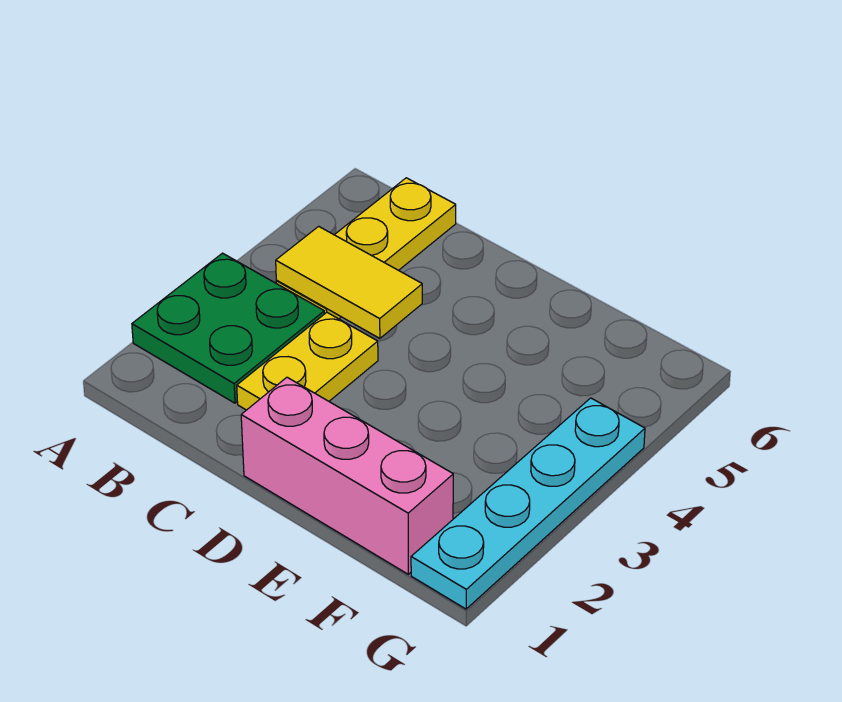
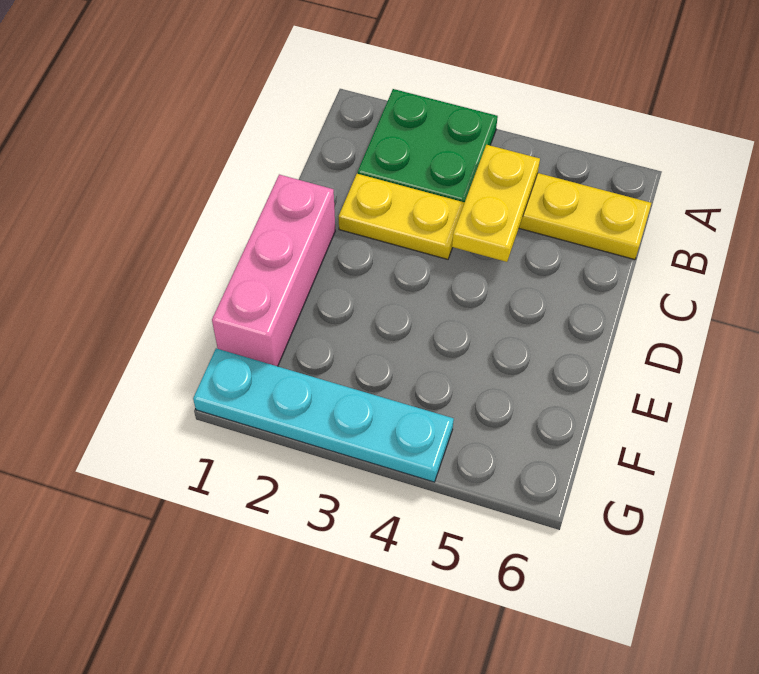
yellow 1x2 tile [276,226,422,338] -> yellow 1x2 plate [452,145,540,262]

